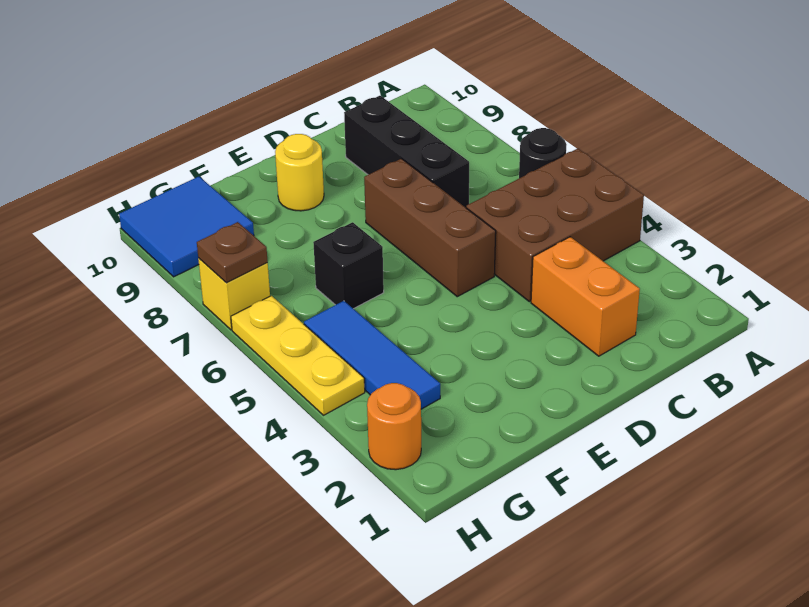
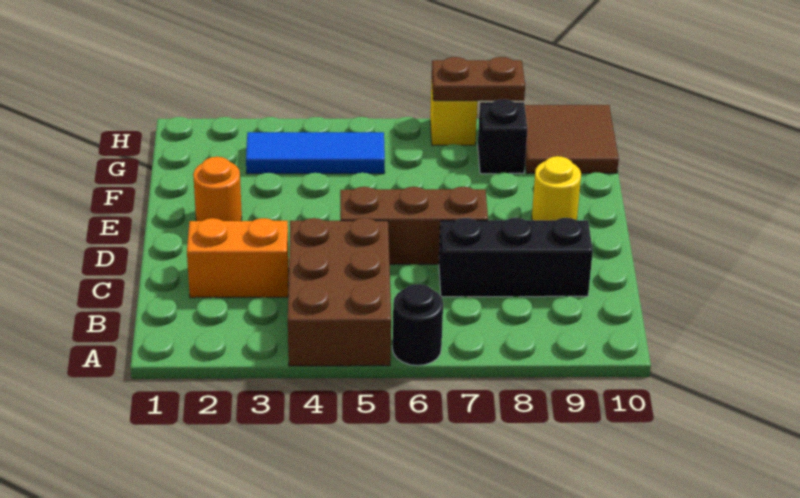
black 1x1 brick [313,222,384,309] -> black 1x1 brick moved to [478,99,527,174]
blue 2x2 tile [119,177,254,277] -> brown 2x2 tile [525,105,619,173]
orange 1x1 round brick [367,383,421,470] -> orange 1x1 round brick moved to [193,157,242,221]
yellow 1x3 plate [231,296,365,415] -> none
brown 1x1 plate [197,222,268,283] -> brown 1x2 plate [432,57,525,101]

